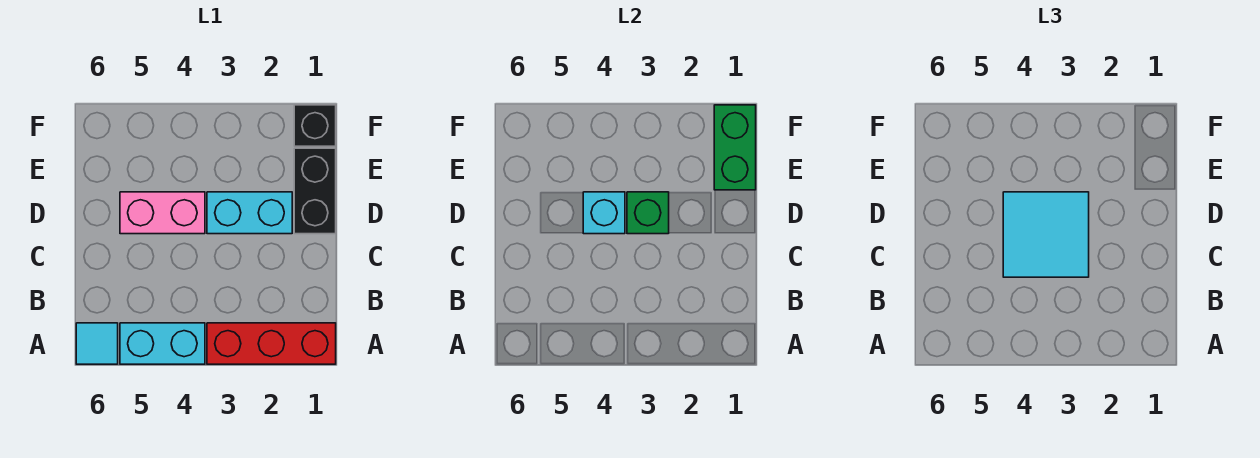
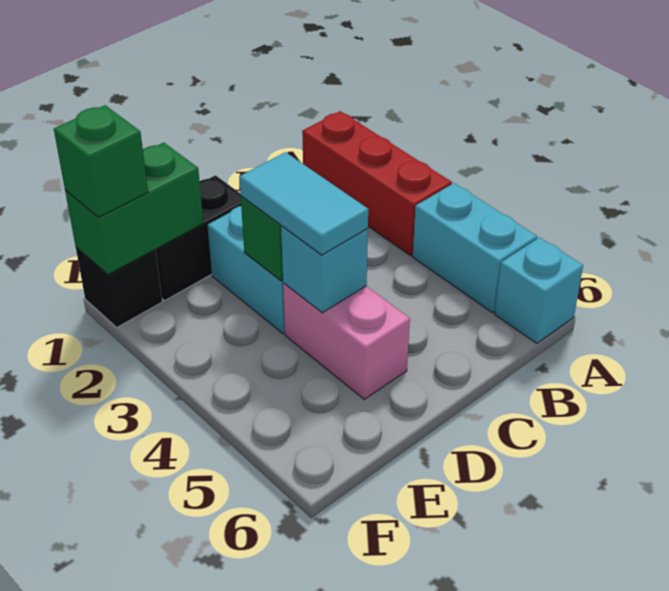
cyan 1x1 tile [76,323,118,364] -> cyan 1x1 brick [495,237,583,344]
cyan 2x2 tile [1003,192,1089,277] -> cyan 1x2 tile [239,152,368,255]
none -> green 1x1 brick [54,105,148,217]

